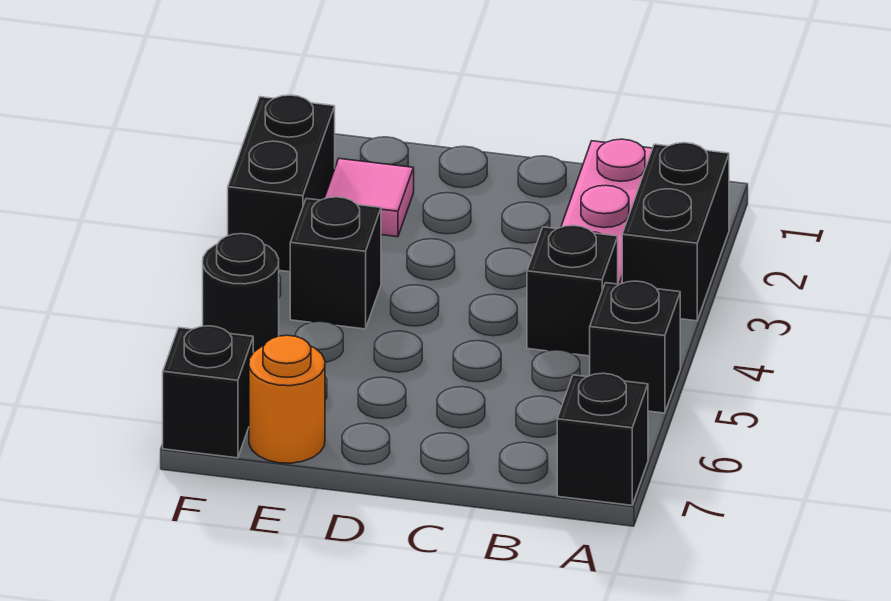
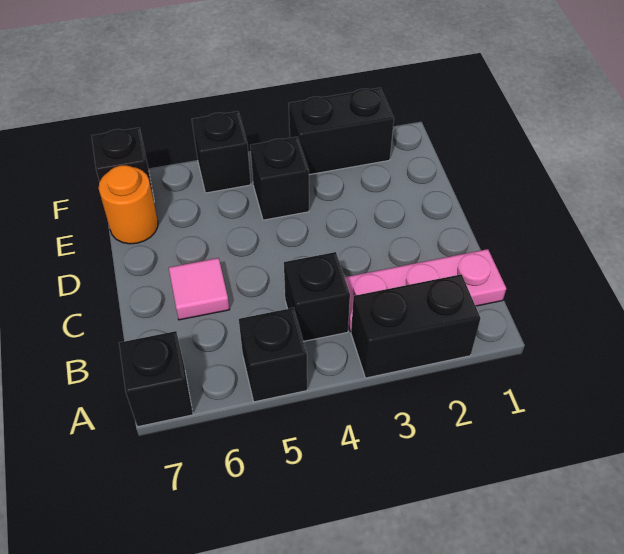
pink 1x1 tile [324,159,414,237] -> pink 1x1 tile moved to [169,258,230,320]
black 1x1 round brick [203,234,279,353] -> black 1x1 brick [192,111,251,193]

